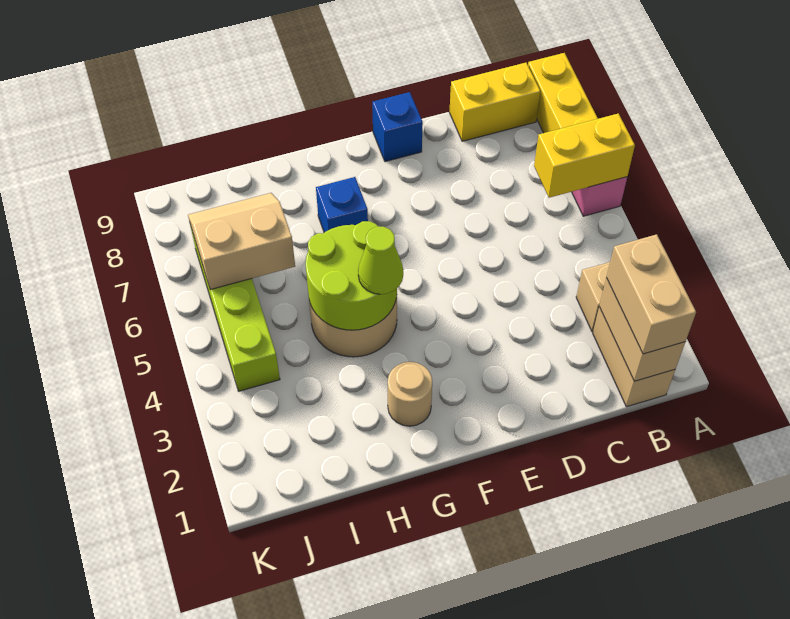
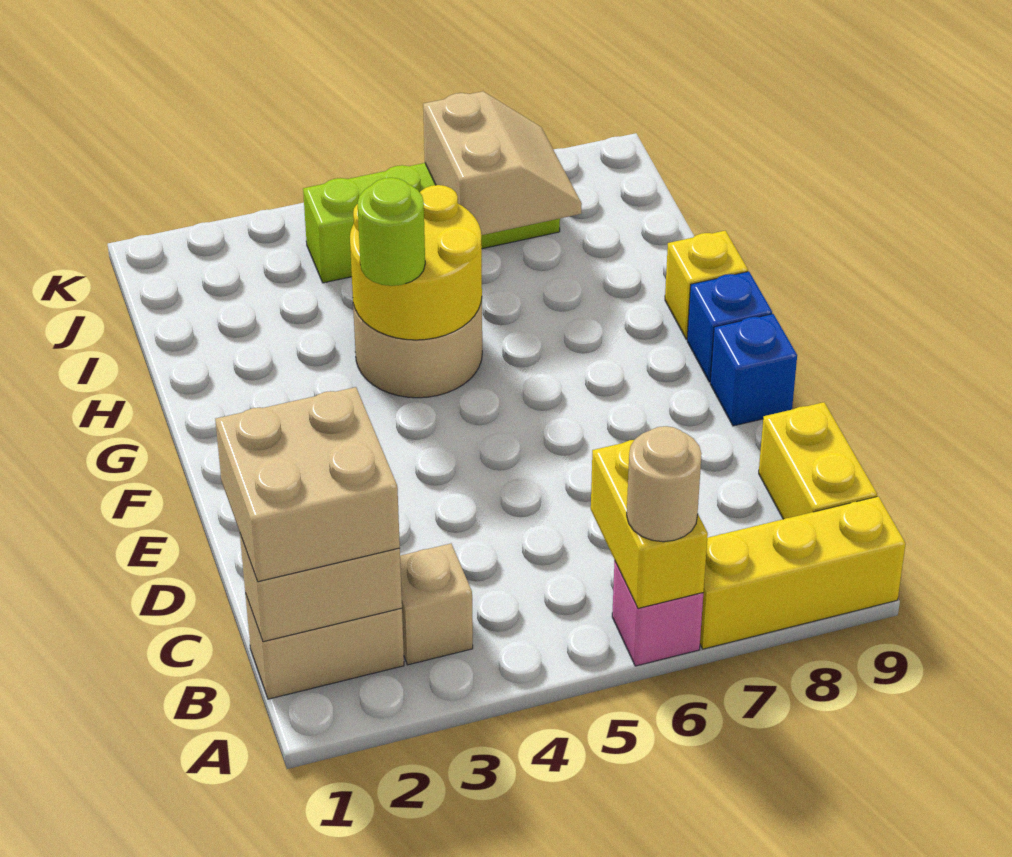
tan 1x2 brick [606,234,696,354] -> tan 2x2 brick [215,387,400,582]
tan 1x1 round brick [388,362,432,426] -> tan 1x1 round brick moved to [627,426,702,542]
lime 2x2 round brick [306,221,397,330] -> yellow 2x2 round brick [350,185,482,340]
lime 1x1 cone [358,227,403,294] -> lime 1x1 round brick [358,178,425,286]
blue 1x1 brick [316,177,368,232] -> blue 1x1 brick moved to [687,272,772,382]
none -> yellow 1x1 brick [665,231,748,339]

